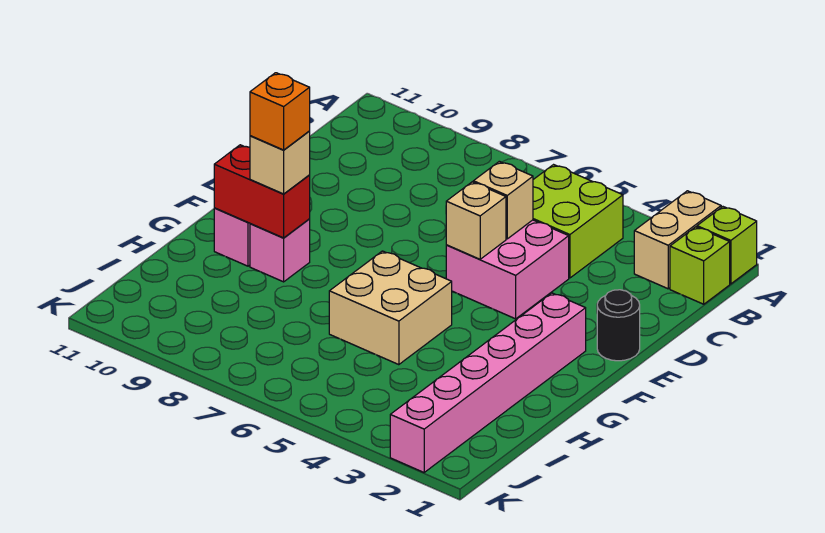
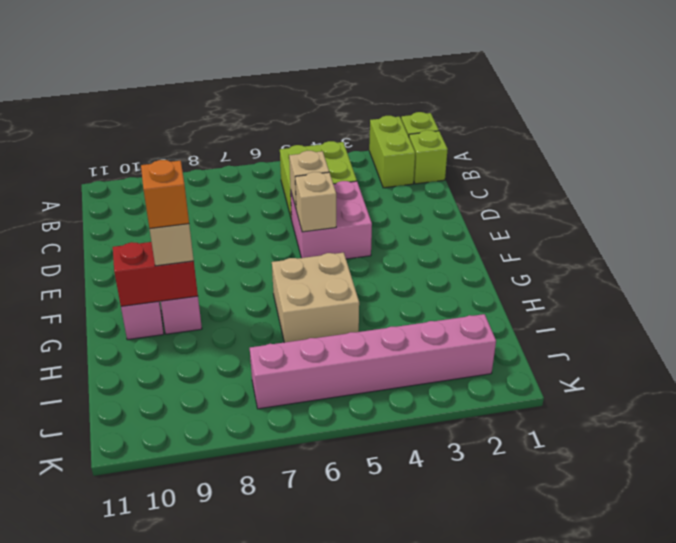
tan 1x2 brick [634,191,721,289] -> lime 1x2 brick [369,116,415,188]
black 1x1 round brick [597,290,640,361] -> none
pink 1x6 brick [390,293,586,472] -> pink 1x6 brick turned to [250,314,496,409]

